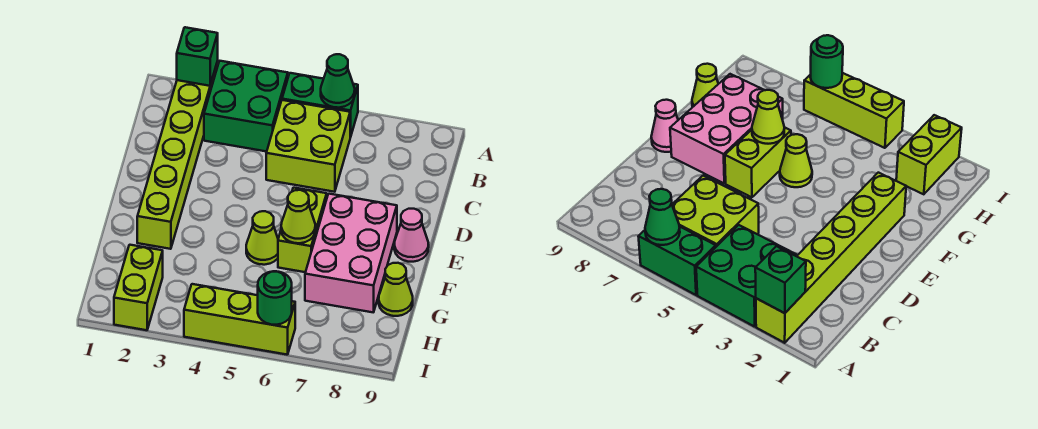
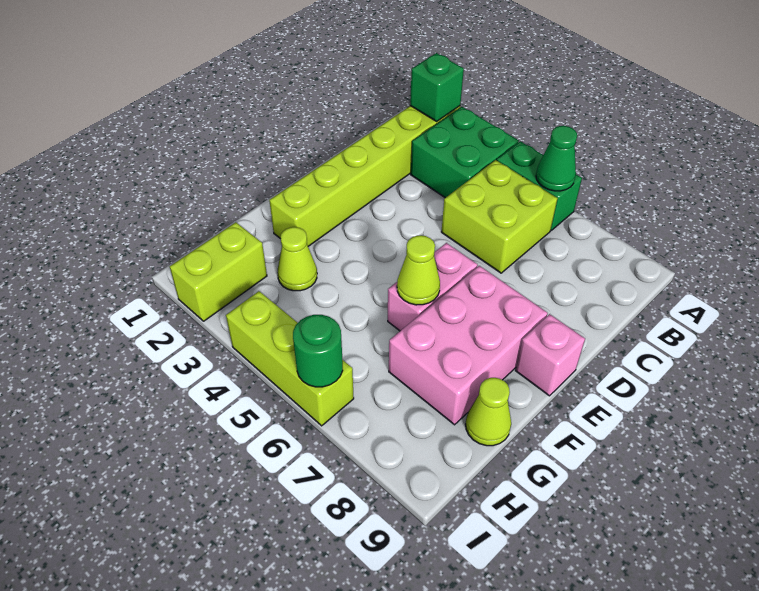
lime 1x2 brick [278,188,327,272] -> pink 1x2 brick [388,243,478,331]
pink 1x1 cone [394,209,429,262] -> pink 1x1 brick [515,314,585,396]
lime 1x1 cone [246,211,278,265] -> lime 1x1 cone moved to [277,227,317,291]

